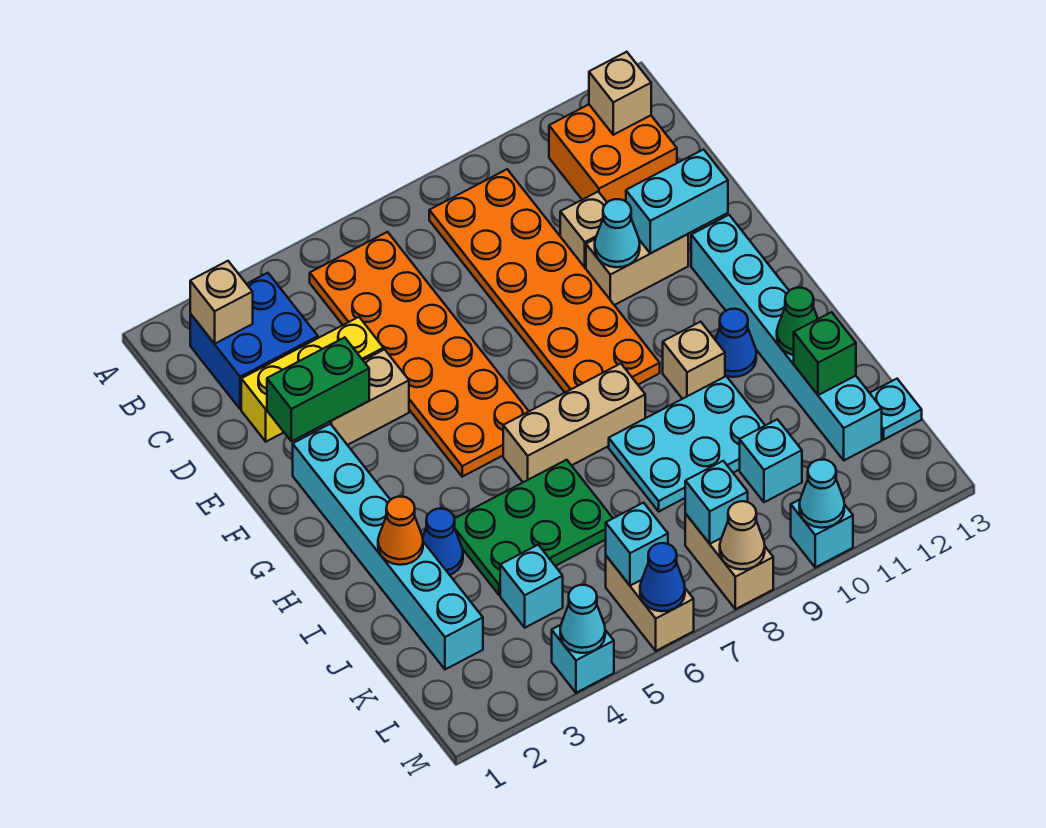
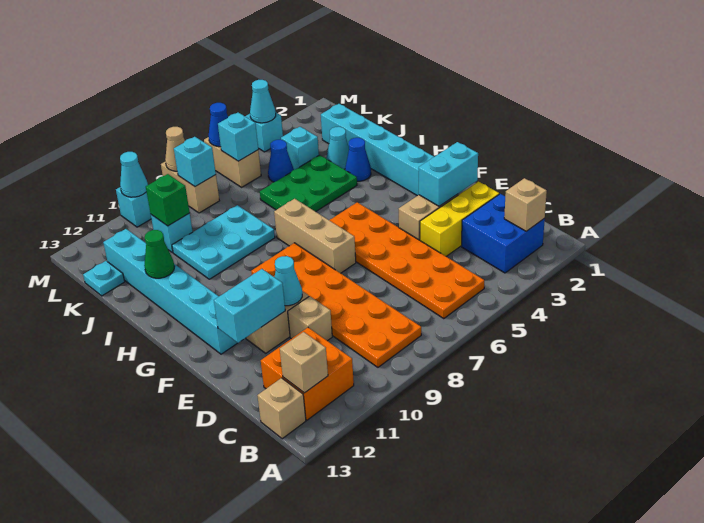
green 1x2 brick [267,337,369,441] -> cyan 1x2 brick [419,142,478,206]
tan 1x3 brick [503,364,645,482] -> tan 1x3 brick turned to [274,199,356,273]
tan 1x1 brick [663,322,725,399] -> tan 1x1 brick moved to [257,378,306,439]
blue 1x1 cone [715,309,756,377] -> blue 1x1 cone moved to [268,140,294,182]
orange 1x1 cone [378,497,423,565] -> none
none -> cyan 1x1 cone [326,127,349,169]
green 1x1 brick [794,312,856,395] -> green 1x1 brick moved to [146,174,190,226]

